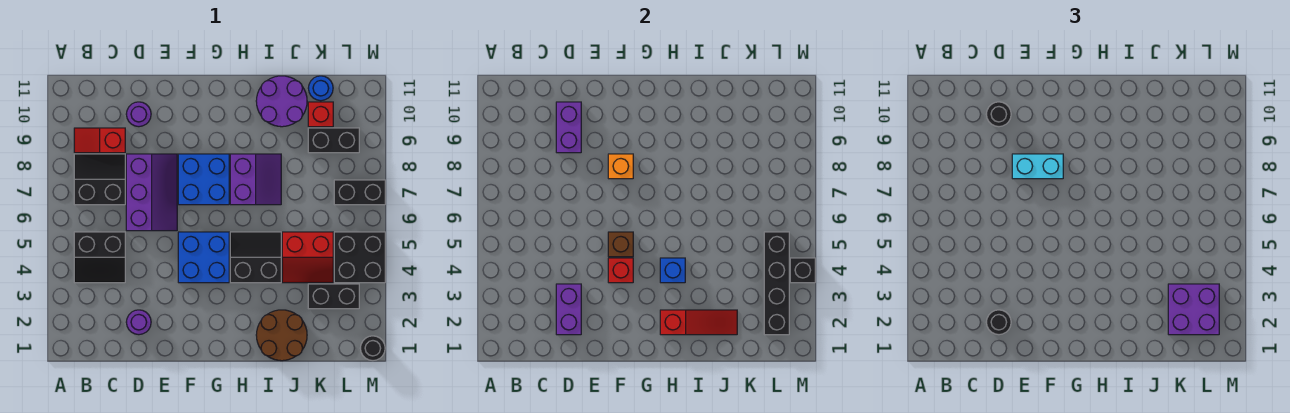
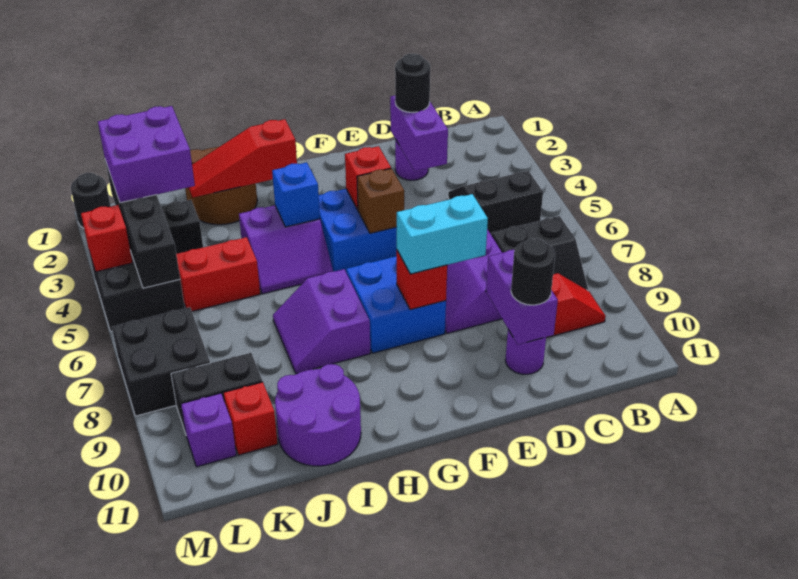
orange 1x1 brick [608,154,633,179] -> red 1x1 brick [397,251,447,310]
black 2x2 slope [230,232,281,283] -> purple 2x2 slope [239,205,333,294]
blue 1x1 round brick [308,76,333,101] -> none
black 1x2 brick [334,180,385,205] -> black 2x2 brick [112,307,210,416]
none -> purple 1x1 brick [181,393,236,467]
black 1x1 brick [790,258,815,283] -> red 1x1 brick [81,205,133,272]

